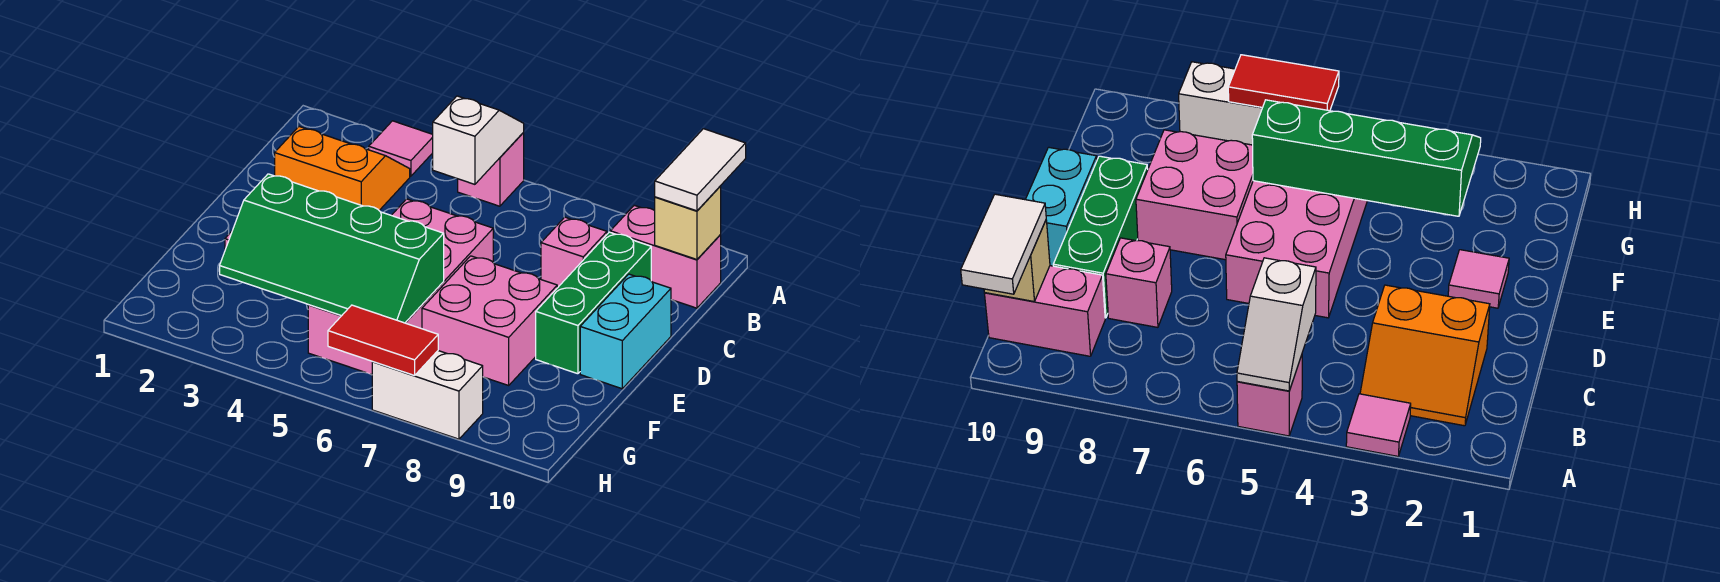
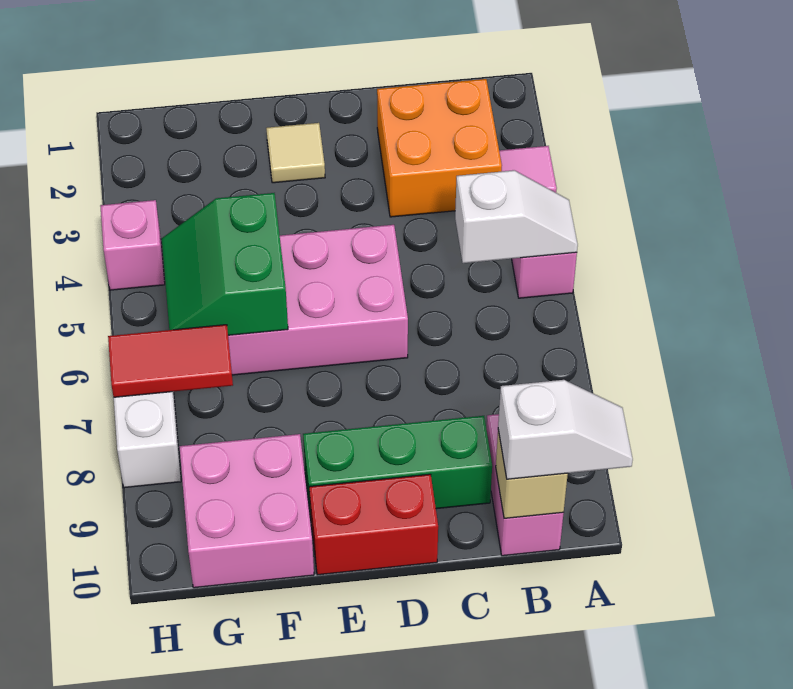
white 1x2 tile [655,129,746,211] -> white 1x2 slope [498,380,633,479]
orange 2x2 slope [275,127,410,210] -> orange 2x2 brick [377,79,502,217]
pink 1x1 brick [541,217,607,288] -> pink 1x1 brick moved to [100,200,165,290]
cyan 1x2 brick [580,274,671,389] -> red 1x2 brick [309,474,438,575]
pink 1x1 tile [1448,250,1509,308] -> tan 1x1 tile [266,123,325,183]
pink 2x2 brick [422,256,557,385] -> pink 2x2 brick moved to [179,434,314,588]
green 2x4 slope [220,174,444,323] -> green 2x2 slope [162,193,288,335]
red 1x2 tile [328,305,438,376] -> red 1x2 tile turned to [108,325,233,397]

